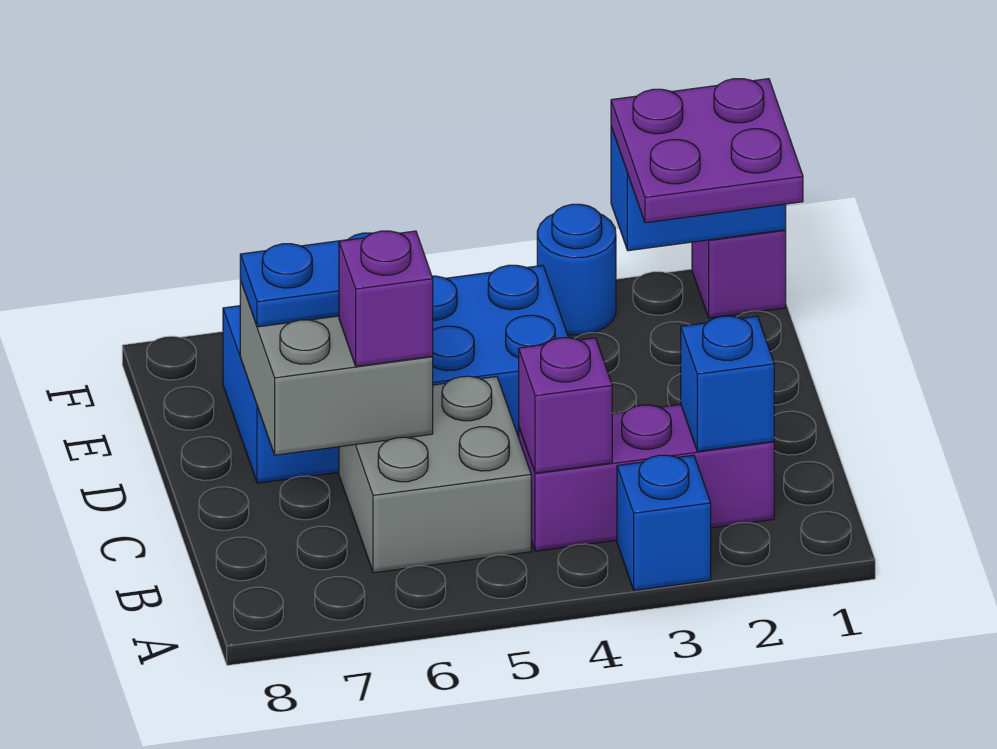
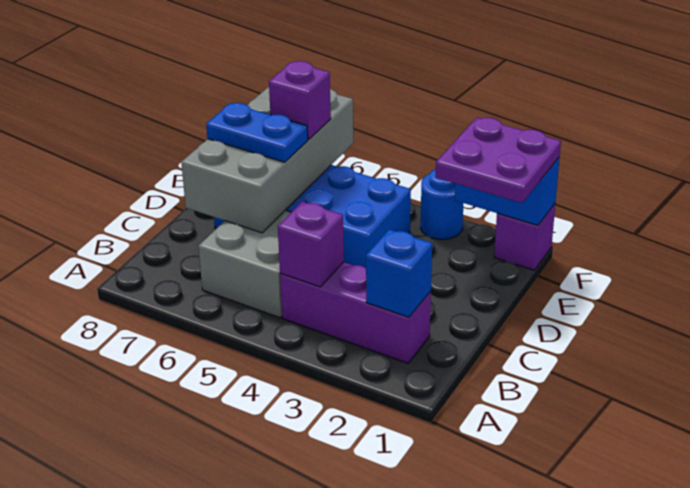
blue 1x1 brick [617,455,711,591] -> none
grey 2x2 brick [240,280,433,455] -> grey 2x4 brick [181,87,353,233]
purple 1x1 brick [339,231,433,366] -> purple 1x1 brick moved to [269,61,331,140]

